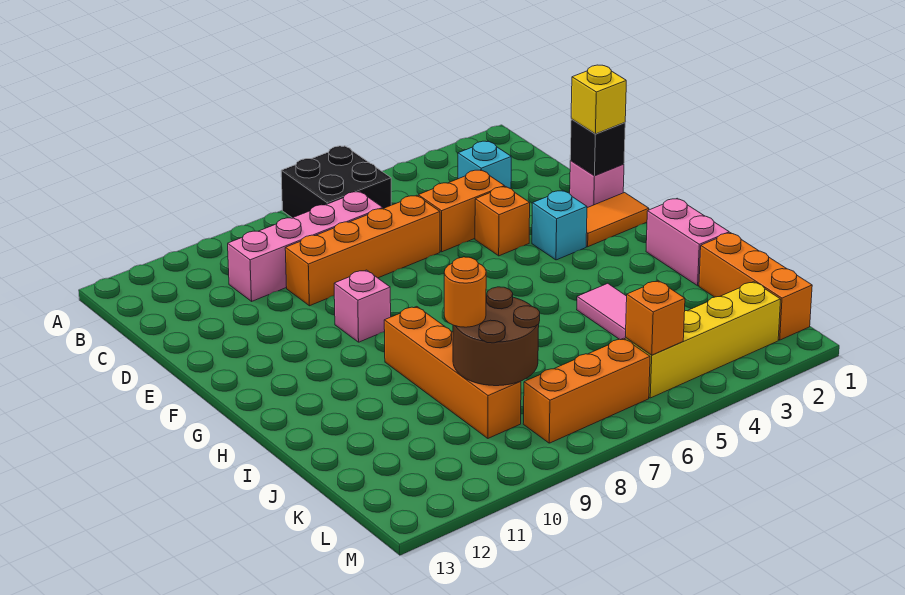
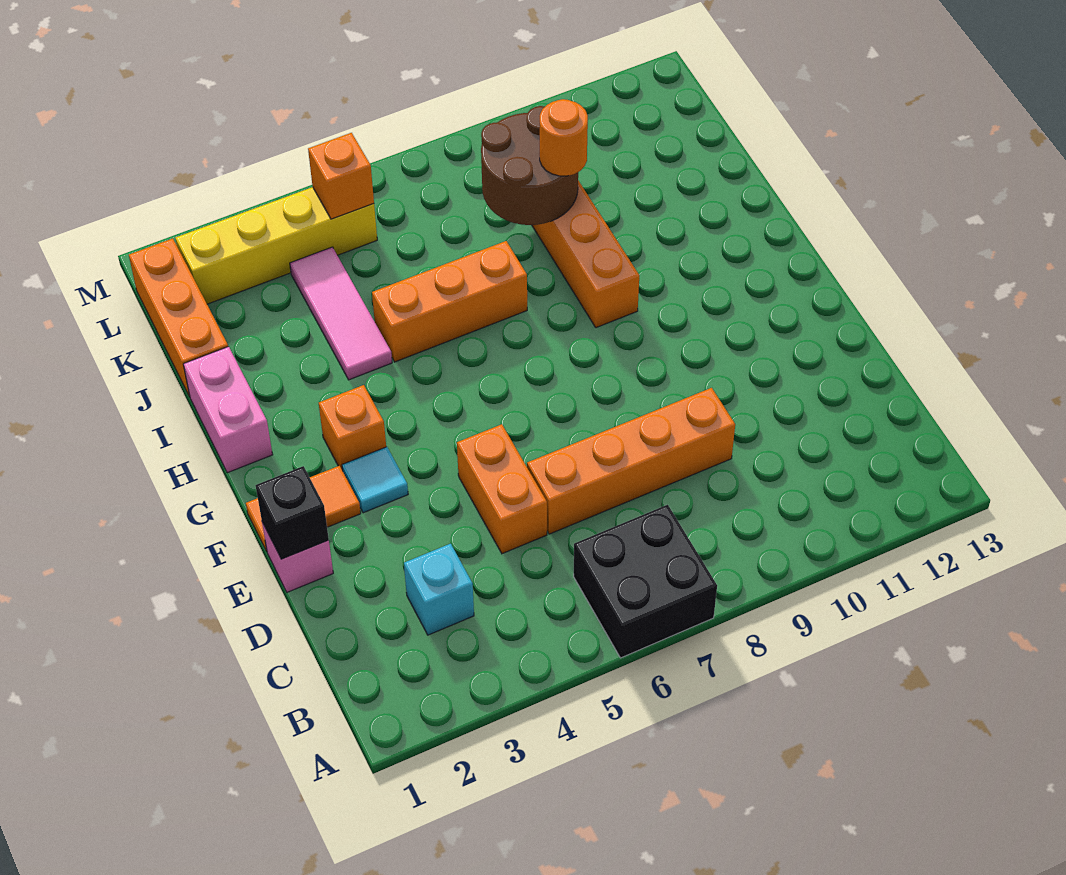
pink 1x4 brick [228,191,383,301] -> none
orange 1x2 brick [418,170,505,252] -> orange 1x2 brick turned to [457,424,547,554]
yellow 1x1 brick [571,65,626,134] -> none
orange 1x1 brick [475,187,530,256] -> orange 1x1 brick moved to [319,385,386,471]
cyan 1x1 brick [532,190,587,260] -> cyan 1x1 tile [342,447,408,513]
pink 1x1 brick [334,270,391,342] -> none
orange 1x3 brick [523,338,650,443] -> orange 1x3 brick moved to [372,241,527,362]

